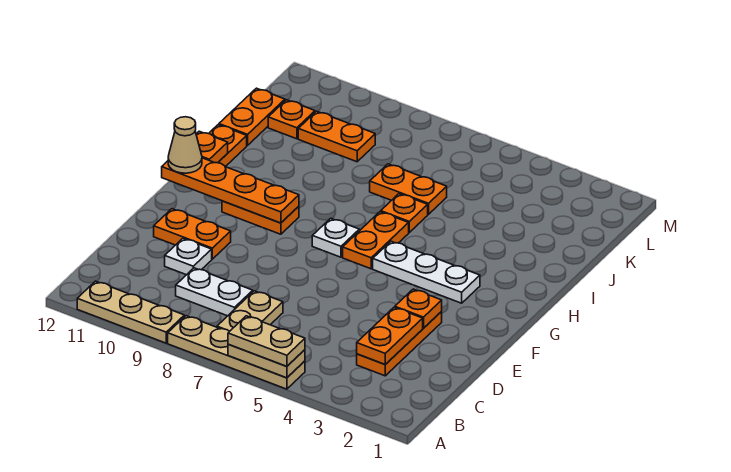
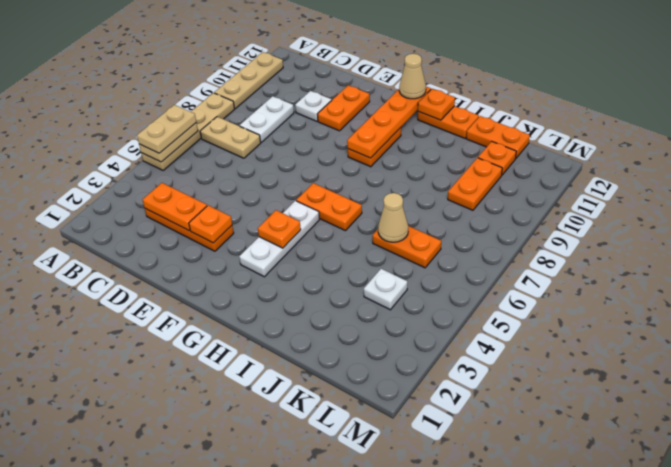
white 1x1 plate [312,218,359,257] -> white 1x1 plate moved to [364,269,407,310]
orange 1x1 plate [381,194,428,232] -> orange 1x1 plate moved to [258,210,301,248]
orange 1x2 plate [370,164,447,214] -> orange 1x2 plate turned to [372,226,441,268]
none -> tan 1x1 cone [378,193,408,242]

